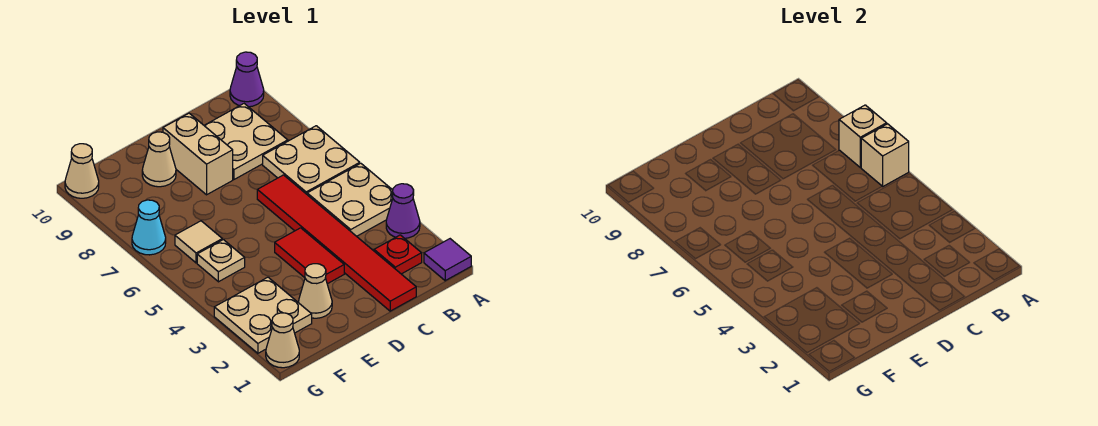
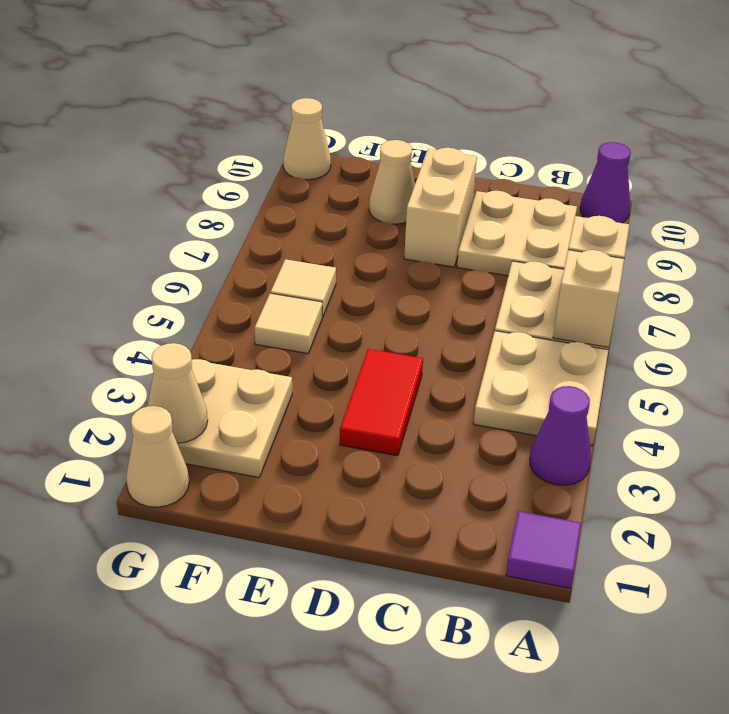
red 1x1 plate [374,235,422,274] -> none
red 1x6 tile [257,175,416,311] -> none
tan 1x1 cone [299,264,332,318] -> tan 1x1 cone moved to [148,343,208,443]
tan 1x1 plate [197,240,245,282] -> tan 1x1 tile [255,293,322,354]
cyan 1x1 cone [132,200,166,255] -> none

